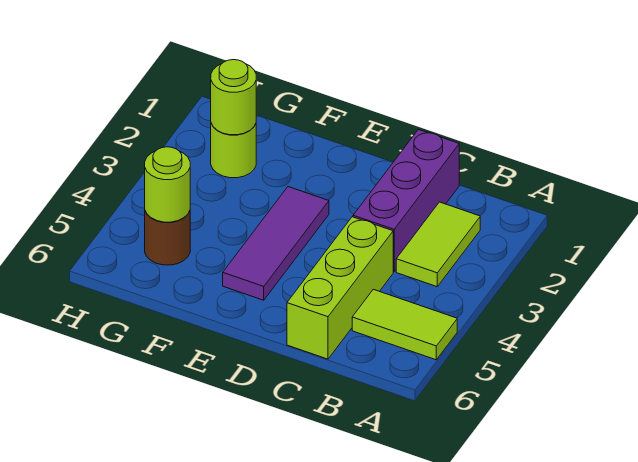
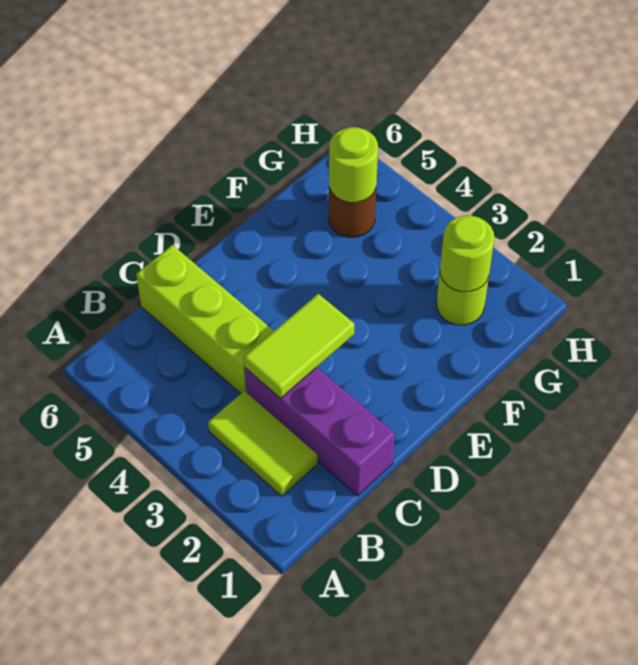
lime 1x2 tile [352,289,457,360] -> lime 1x2 tile moved to [244,294,354,398]
purple 1x3 tile [223,187,329,300] -> none

